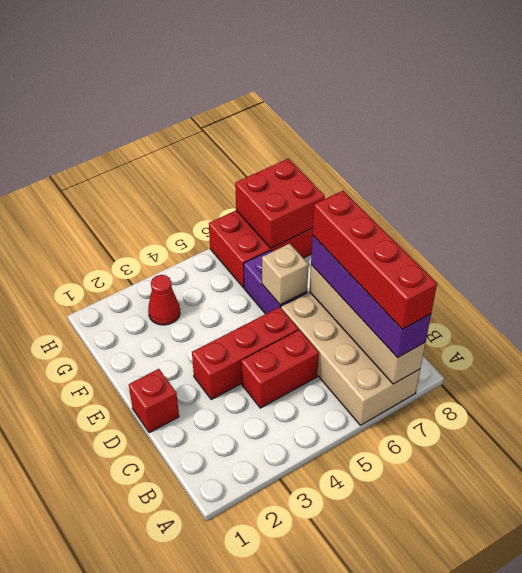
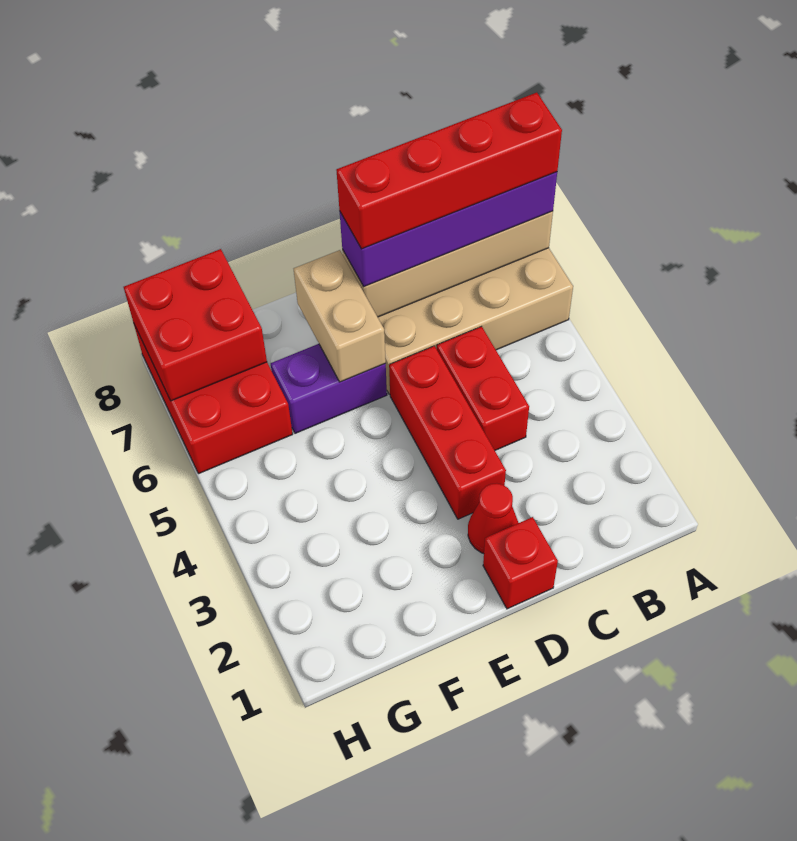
tan 1x1 brick [262,244,309,305] -> tan 1x2 brick [294,250,386,382]
red 1x1 cone [148,275,180,325] -> red 1x1 cone moved to [468,483,518,554]

